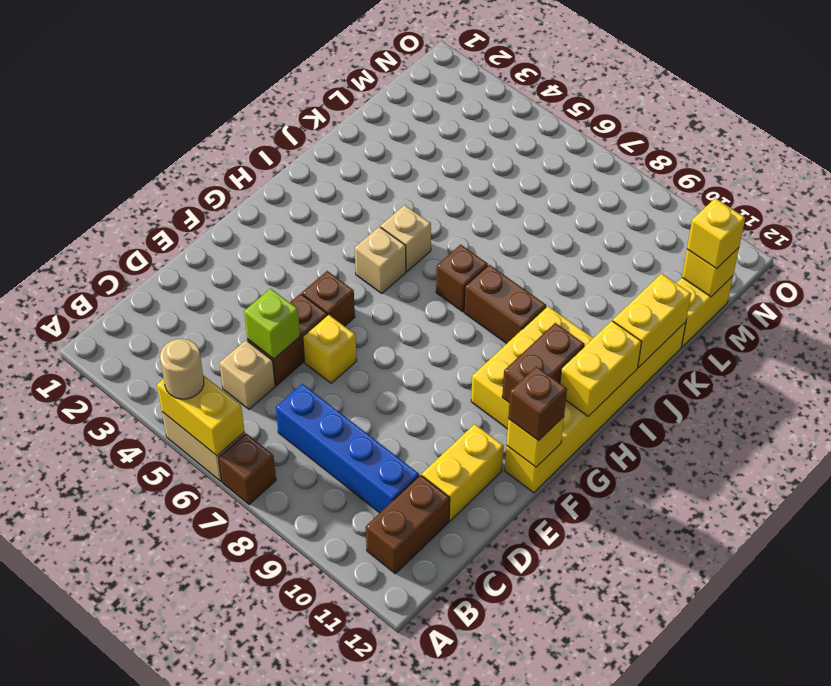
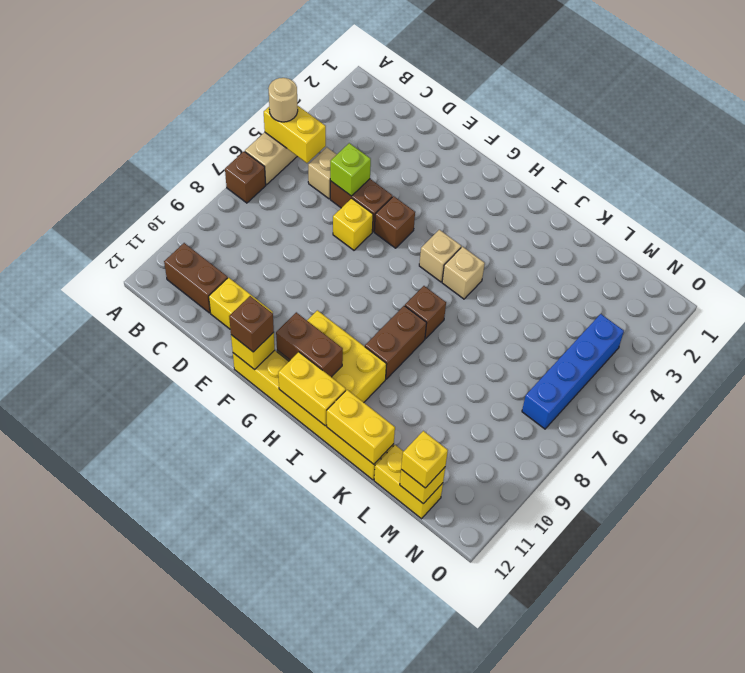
yellow 1x2 brick [157,375,244,456] -> yellow 1x2 brick turned to [264,105,326,163]
blue 1x4 brick [276,384,419,513] -> blue 1x4 brick moved to [522,314,624,429]

